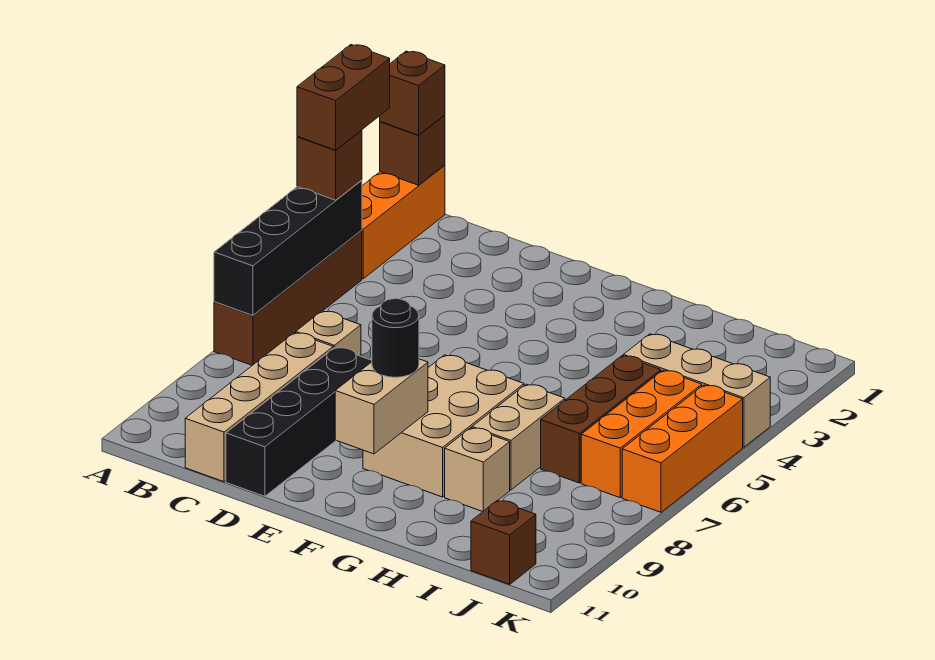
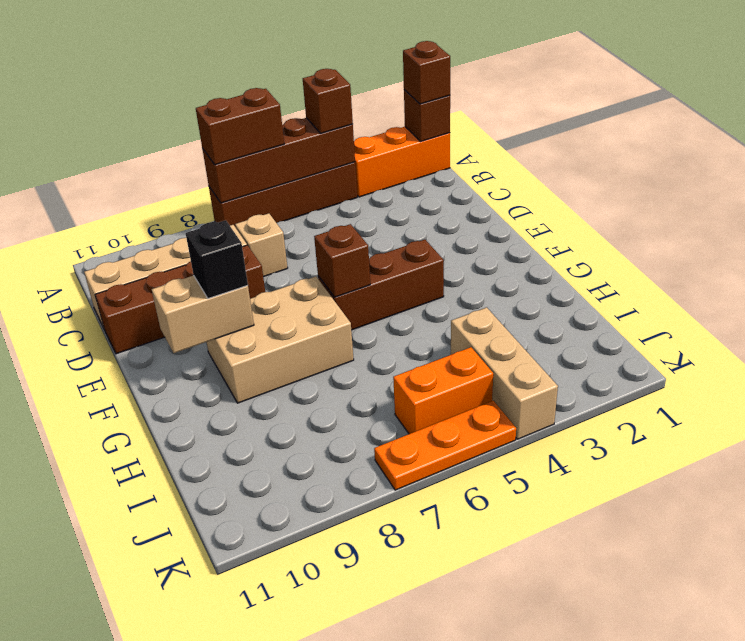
brown 1x2 brick [297,45,390,150] -> brown 1x2 brick moved to [196,88,284,165]
black 1x4 brick [214,180,362,315] -> brown 1x4 brick [202,118,355,203]
black 1x4 brick [226,347,372,496] -> brown 1x4 brick [95,245,265,354]
black 1x1 round brick [372,299,419,377] -> black 1x1 brick [186,220,248,298]
tan 1x2 brick [472,384,565,490] -> none
tan 1x1 brick [445,428,510,512] -> none
brown 1x3 brick [541,356,661,483] -> brown 1x3 brick moved to [318,240,444,330]
orange 1x3 brick [581,370,702,498] -> orange 1x2 brick [393,347,493,434]
brown 1x1 brick [471,500,536,584] -> brown 1x1 brick moved to [314,224,370,297]
orange 1x3 brick [622,385,743,512] -> orange 1x3 plate [374,401,516,490]

